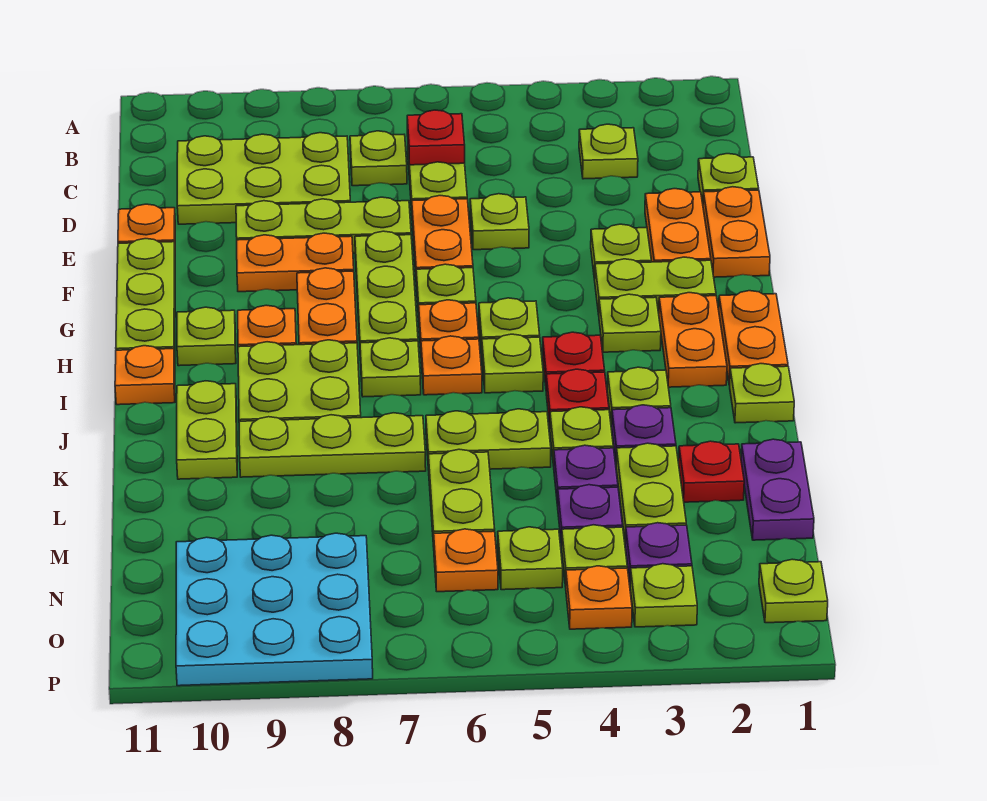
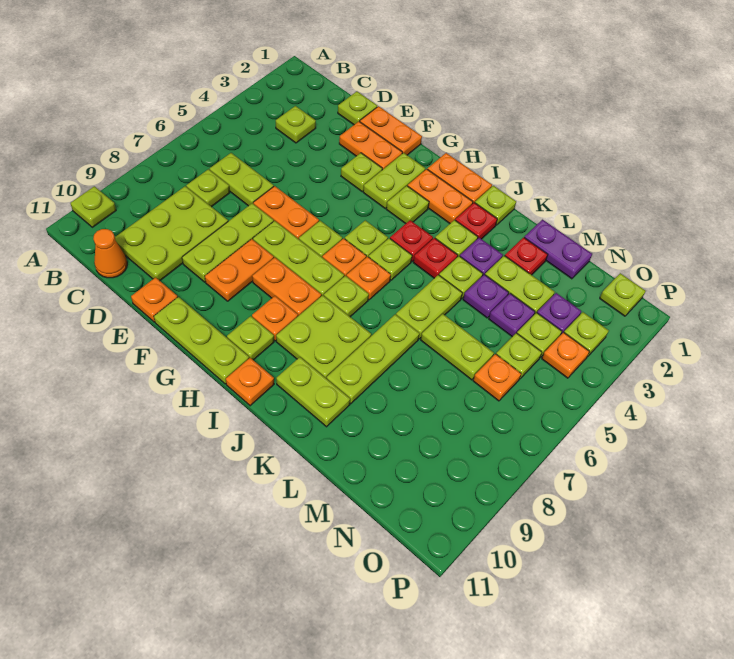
red 1x1 plate [407,110,465,165] -> red 1x1 plate moved to [455,203,497,239]
none -> orange 1x1 cone [93,229,127,278]
lime 1x1 plate [470,194,529,250] -> lime 1x1 plate moved to [70,186,116,227]
cyan 3x3 plate [176,533,373,686] -> none

